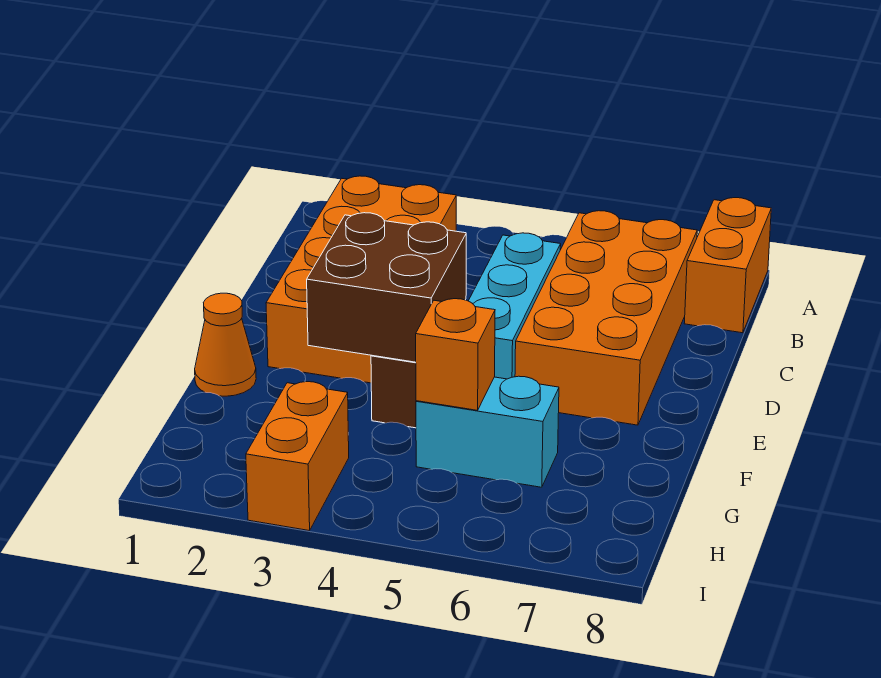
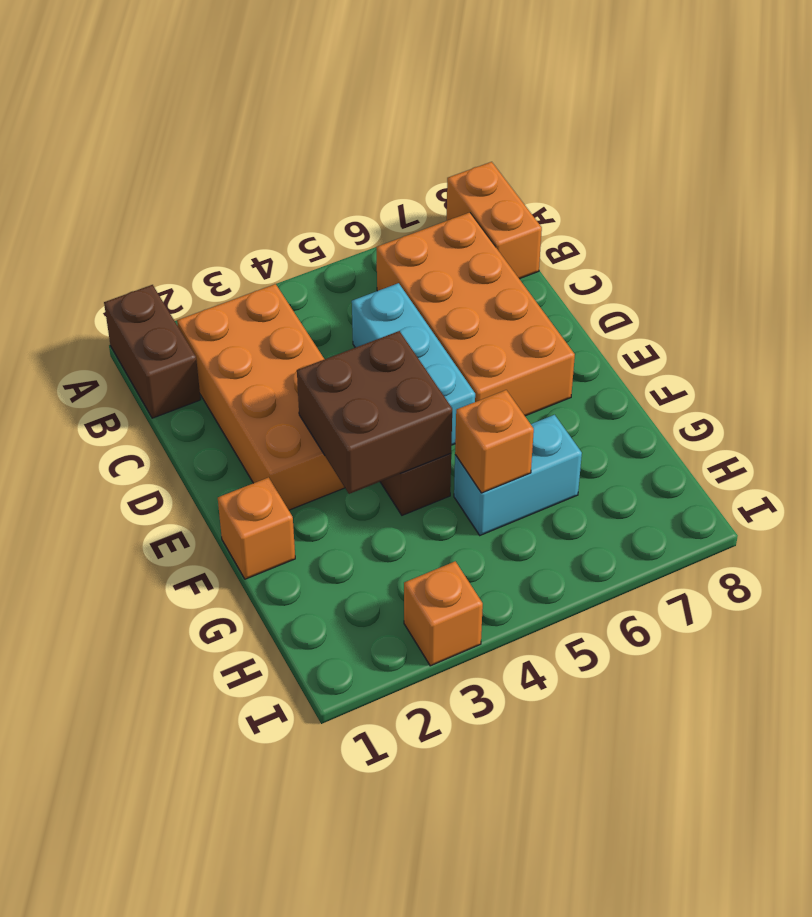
none -> brown 1x2 brick [104,285,201,418]
orange 1x1 cone [195,293,256,396] -> orange 1x1 brick [218,477,295,579]
orange 1x2 brick [246,382,349,531] -> orange 1x1 brick [404,561,483,666]

